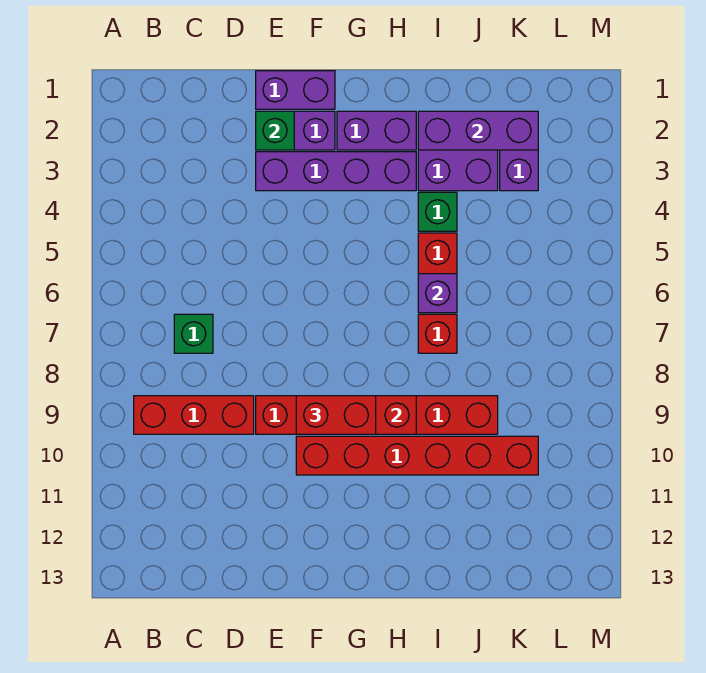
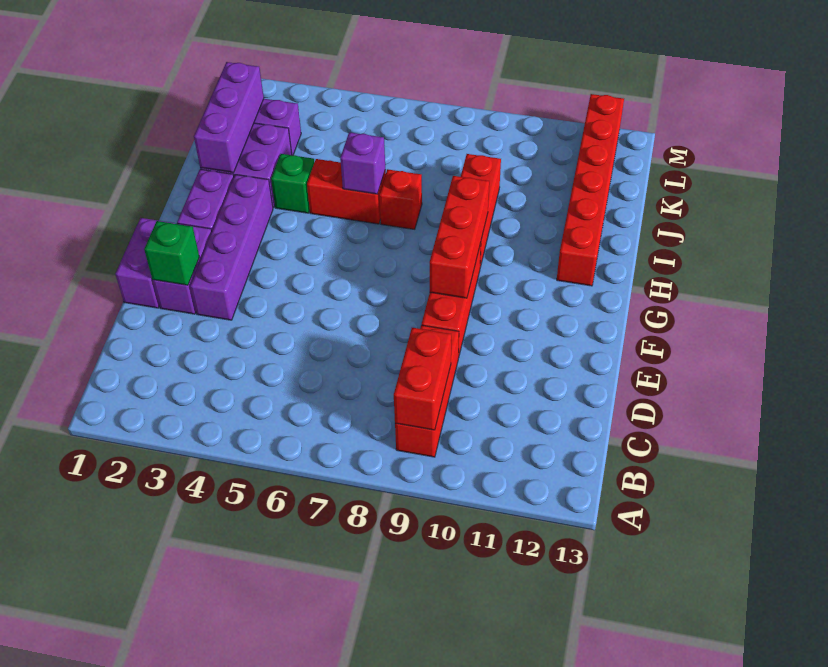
green 1x1 brick [174,314,213,353] -> none
red 1x2 brick [296,396,376,434] -> red 1x2 brick moved to [394,328,451,430]
red 1x6 brick [296,436,538,475] -> red 1x6 brick moved to [557,94,624,286]

